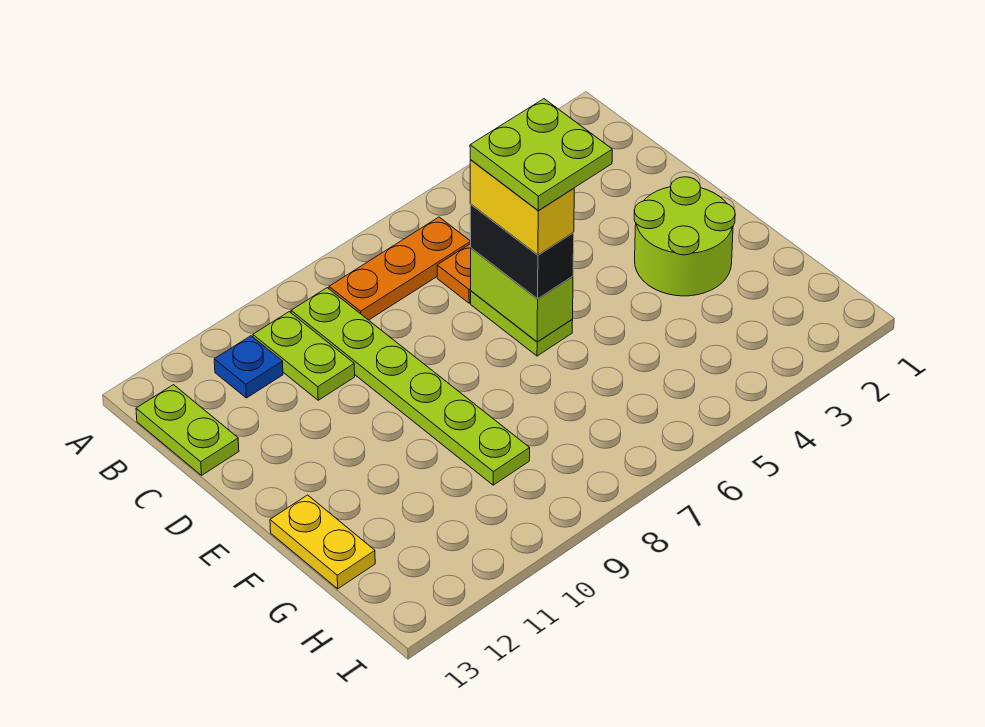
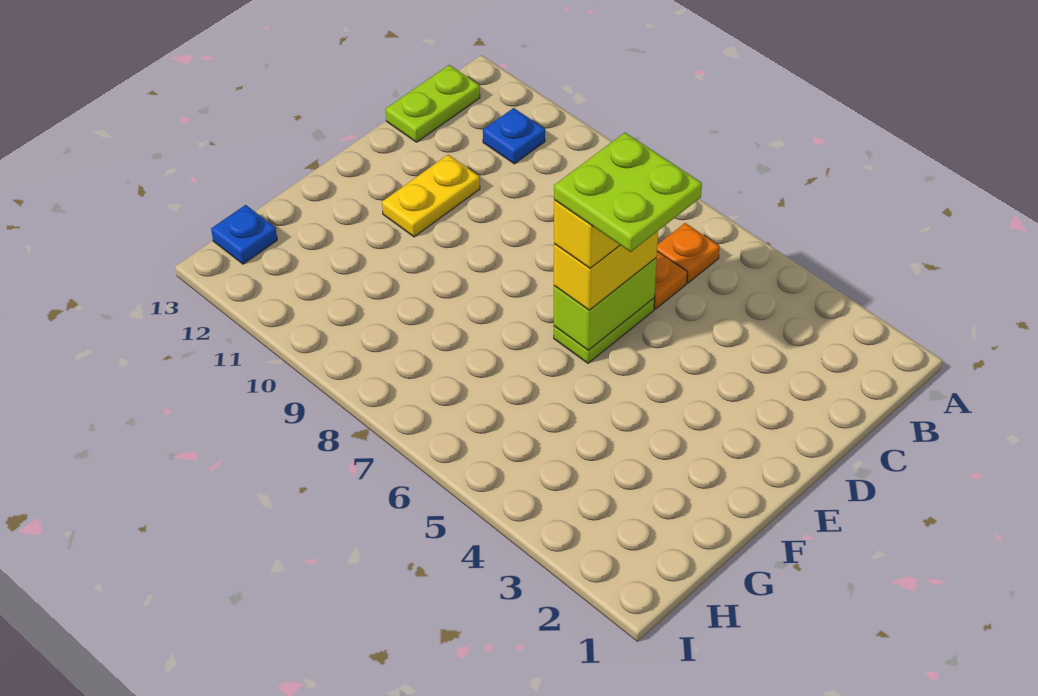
orange 1x3 plate [329,217,471,320] -> orange 1x1 plate [657,223,720,283]
lime 1x6 plate [291,288,530,485] -> none
lime 1x2 plate [253,312,355,400] -> none
black 1x2 brick [470,204,574,299] -> yellow 1x2 brick [554,231,658,310]
lime 2x2 round brick [634,177,735,296] -> none
yellow 1x2 plate [270,495,375,589] -> yellow 1x2 plate moved to [382,155,480,237]
none -> blue 1x1 plate [211,205,277,264]

